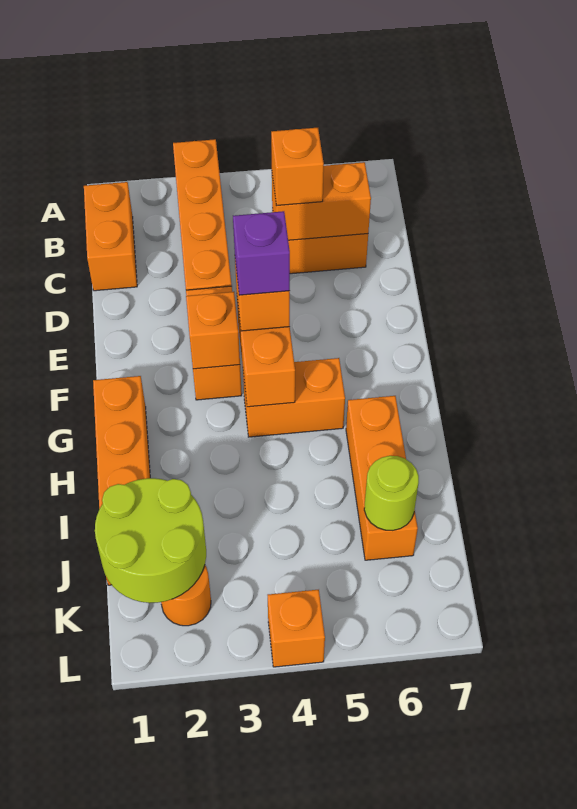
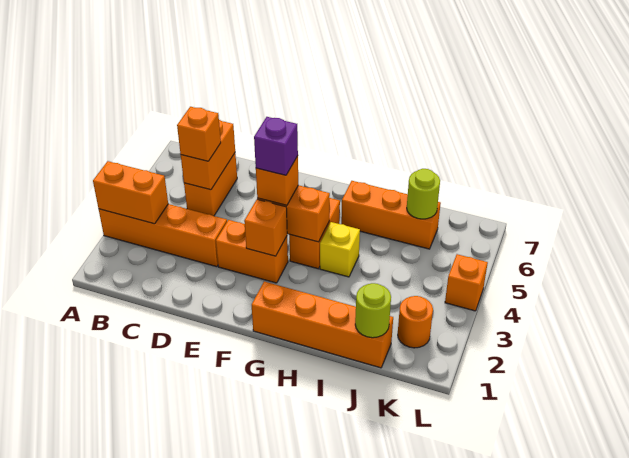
orange 1x2 brick [84,182,137,291] -> orange 1x2 brick moved to [93,161,168,224]
none -> yellow 1x1 brick [320,222,360,277]
lime 2x2 round brick [95,478,206,603] -> lime 1x1 round brick [355,283,391,338]

